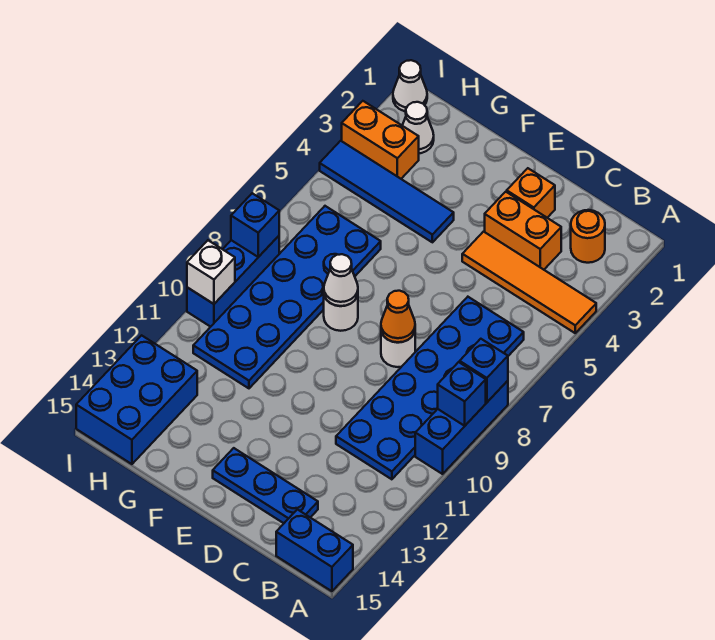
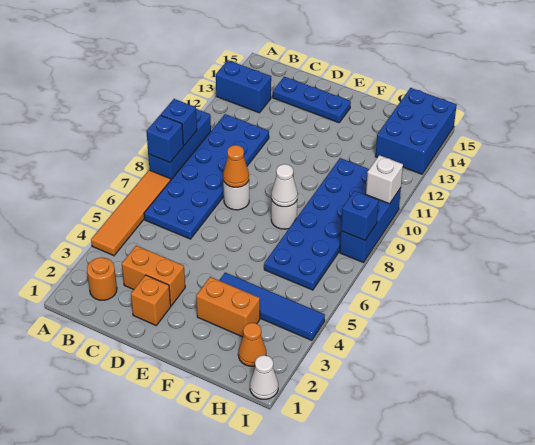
orange 1x4 tile [462,232,596,333] -> orange 1x4 tile turned to [91,170,171,256]
blue 1x2 brick [276,509,353,591] -> blue 1x2 brick moved to [216,60,271,113]
white 1x1 cone [402,102,434,153] -> orange 1x1 cone [238,323,266,366]
orange 1x2 brick [342,101,419,179] -> orange 1x2 brick moved to [196,277,260,337]

